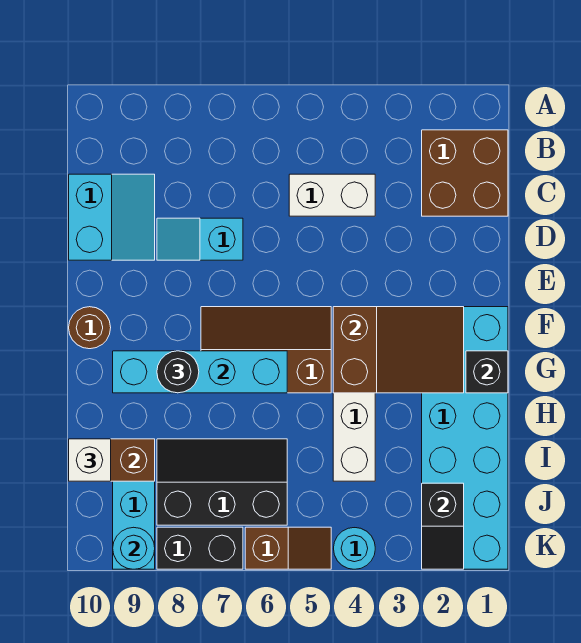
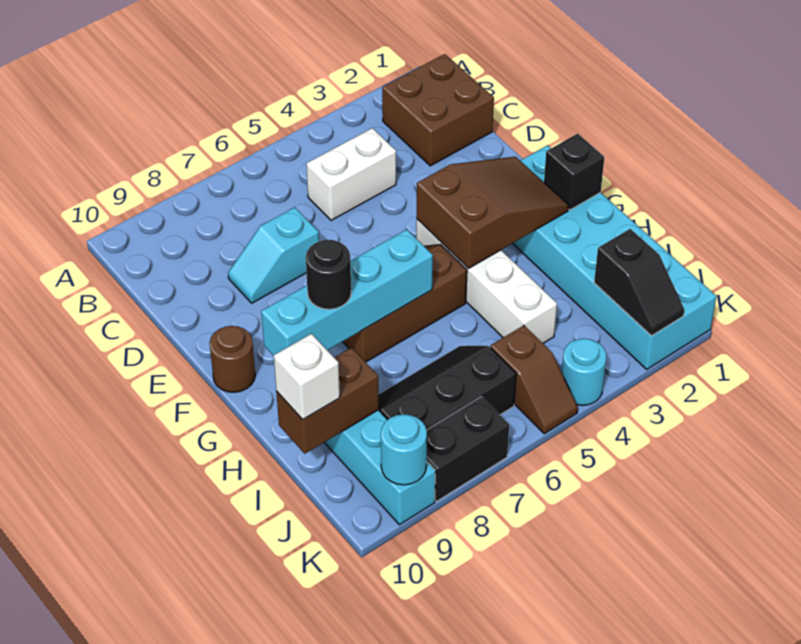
cyan 2x2 slope [69,174,155,260] -> none
brown 1x2 slope [245,527,331,569] -> brown 1x2 slope turned to [490,325,578,434]

